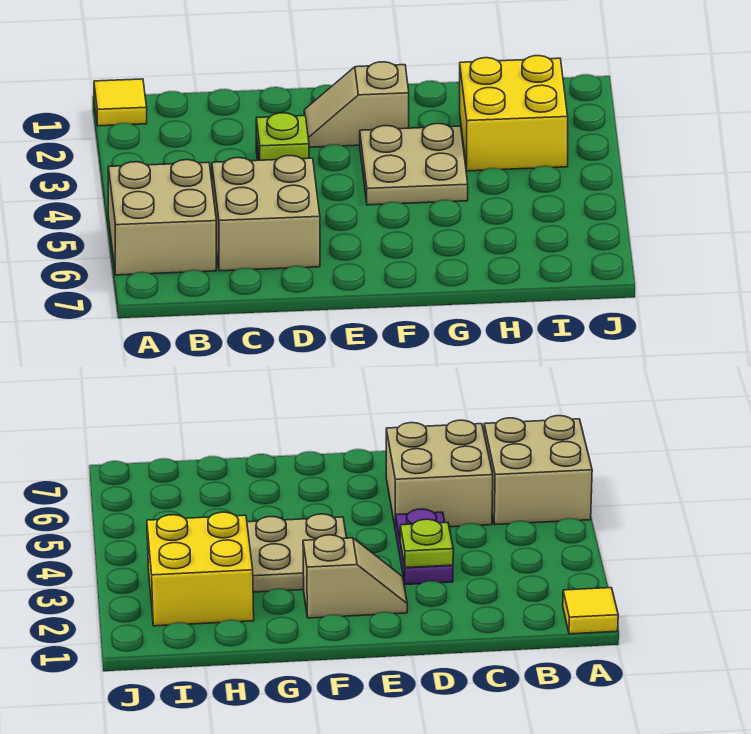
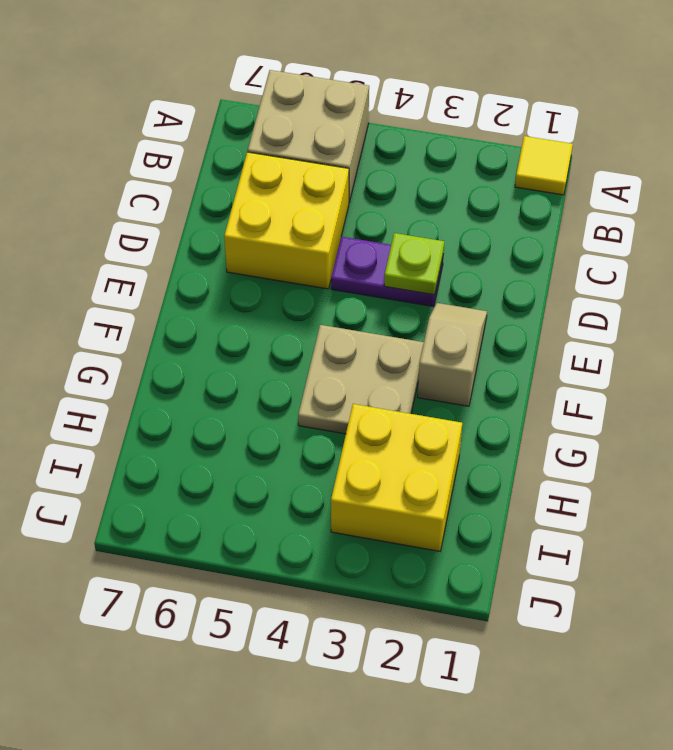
tan 2x2 brick [212,156,320,271] -> yellow 2x2 brick [224,152,349,289]

